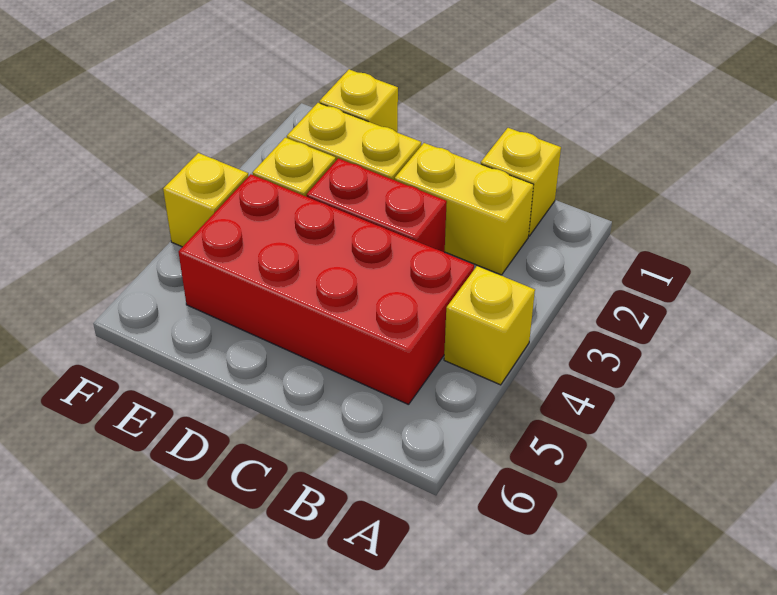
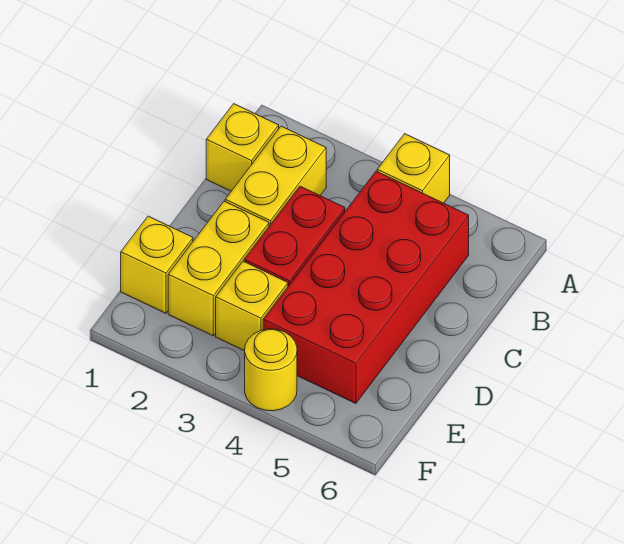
yellow 1x1 brick [163,153,249,247] -> yellow 1x1 round brick [245,329,297,411]

